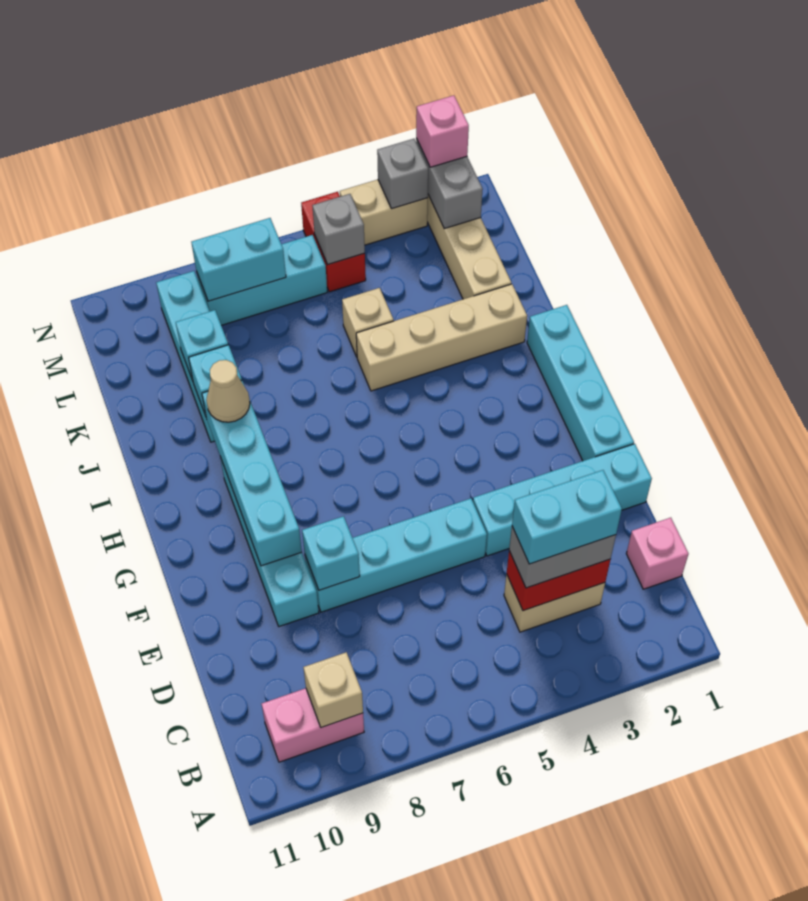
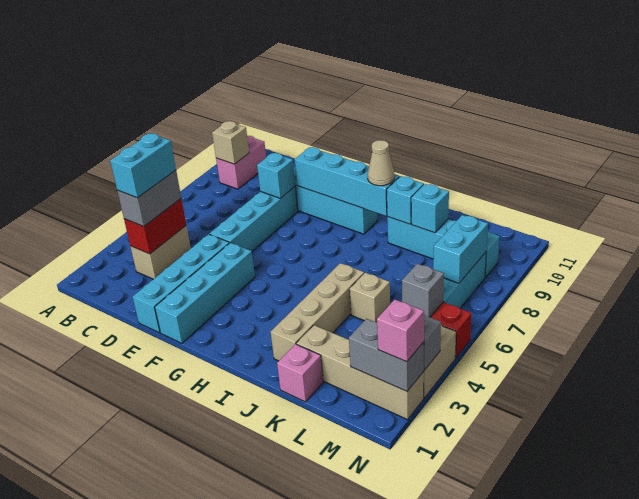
pink 1x1 brick [626,518,689,589] -> pink 1x1 brick moved to [277,344,323,402]
cyan 1x4 brick [527,305,634,461] -> cyan 1x4 brick turned to [155,243,255,343]

